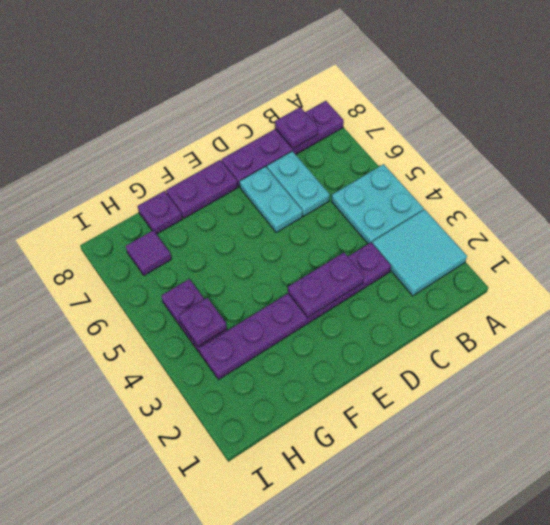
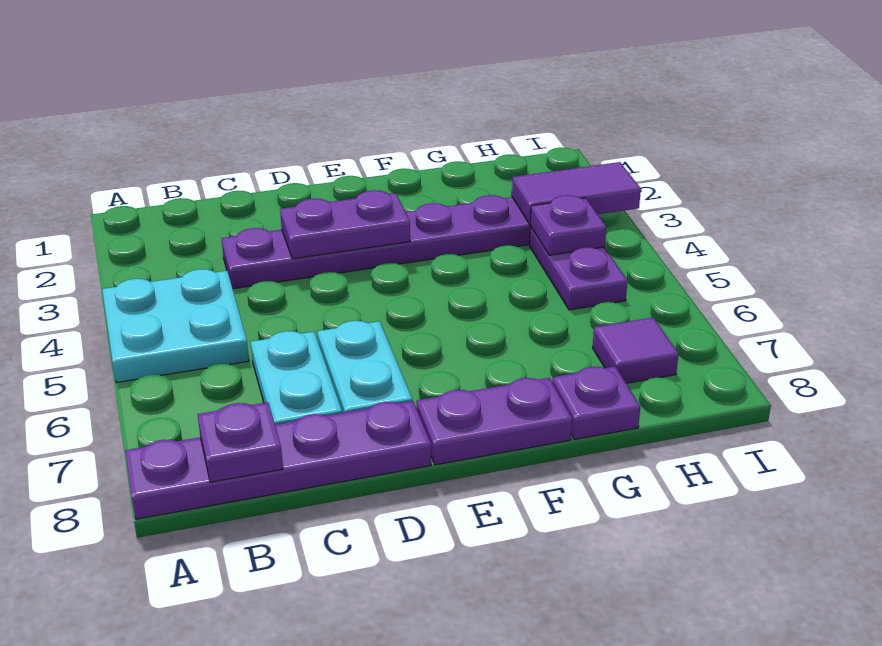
cyan 2x2 tile [372,209,467,296] -> none
none -> purple 1x2 tile [512,162,641,224]

